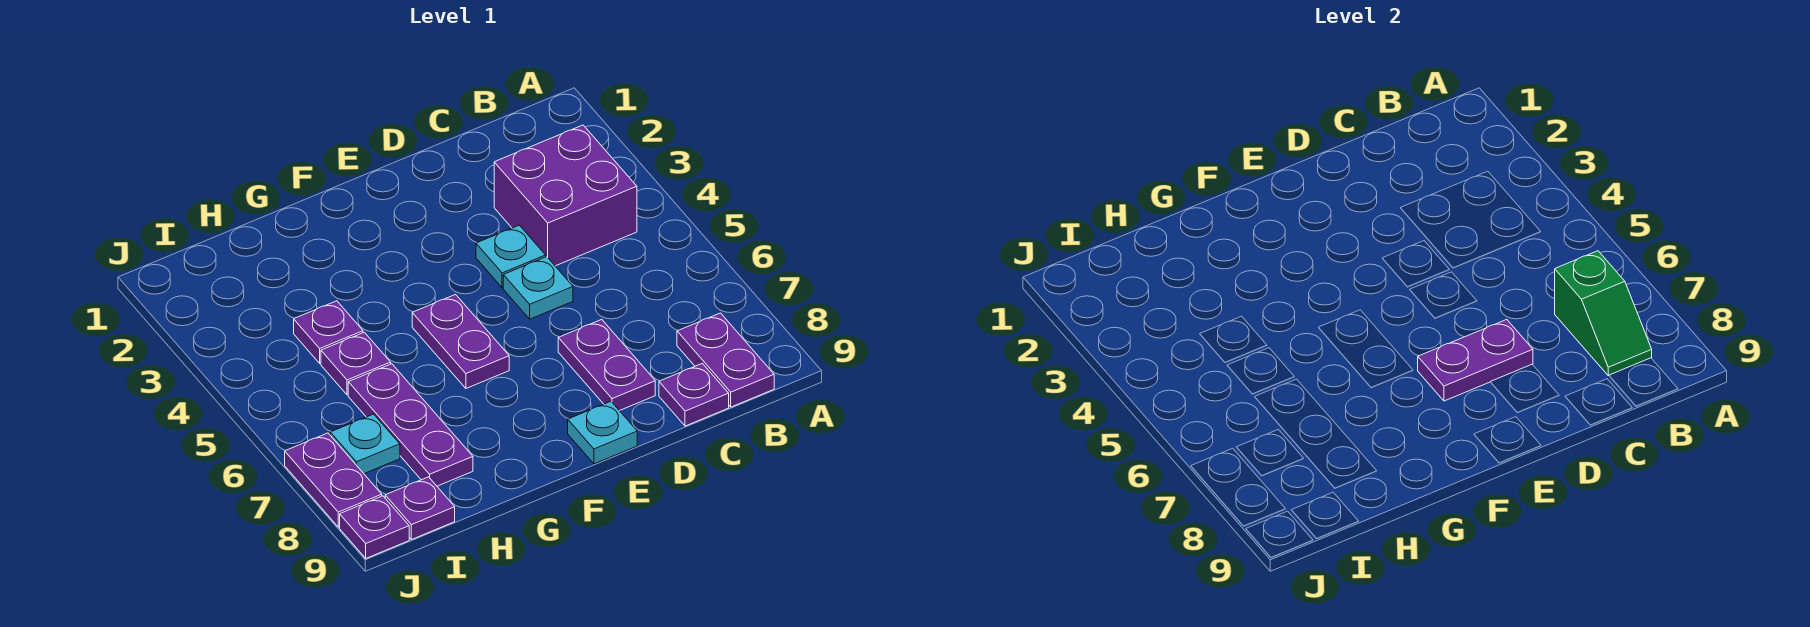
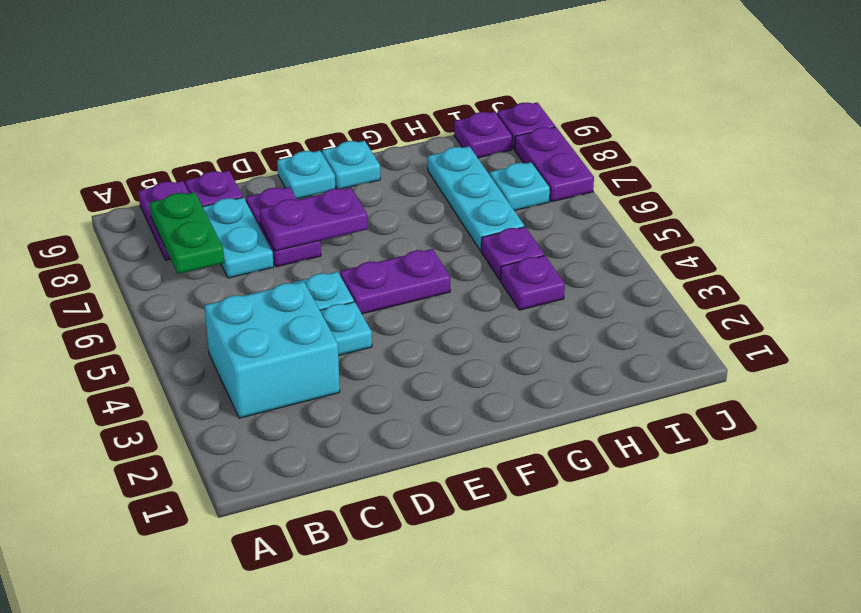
purple 2x2 brick [494,125,637,266] -> cyan 2x2 brick [205,281,340,418]
green 1x2 slope [1555,251,1652,376] -> green 1x2 plate [150,192,224,274]
none -> cyan 1x2 plate [203,197,274,278]
purple 1x2 plate [412,295,509,388] -> purple 1x2 plate turned to [340,249,450,314]
none -> cyan 1x1 plate [322,141,380,189]
purple 1x3 plate [348,364,473,486] -> cyan 1x3 plate [428,146,524,251]

